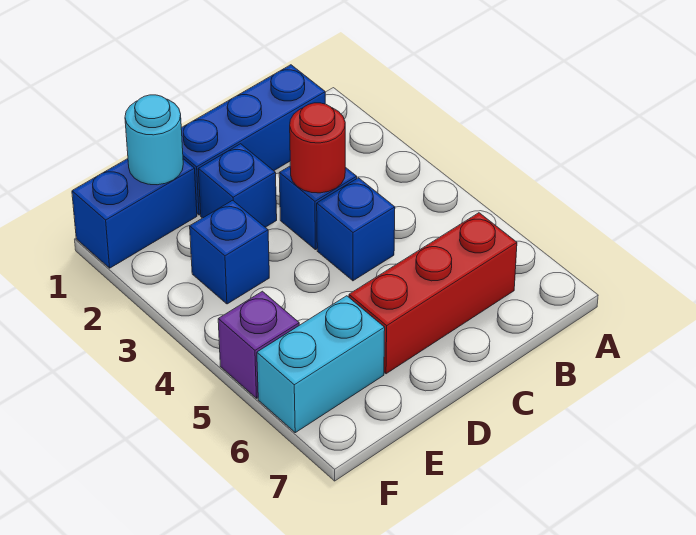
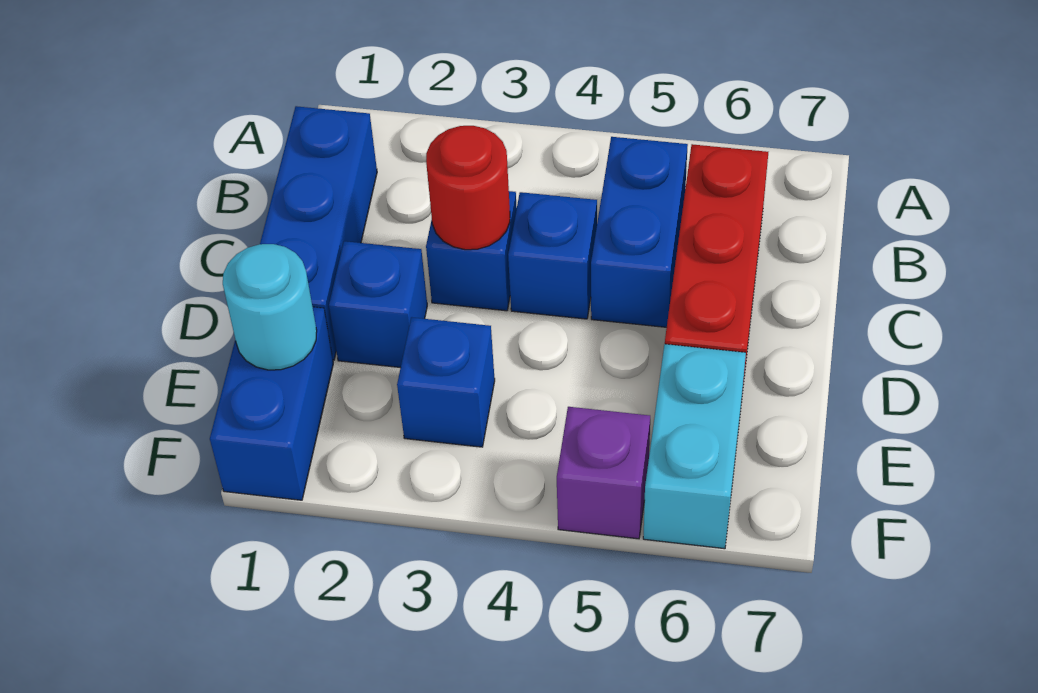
none -> blue 1x2 brick [591,137,688,327]

